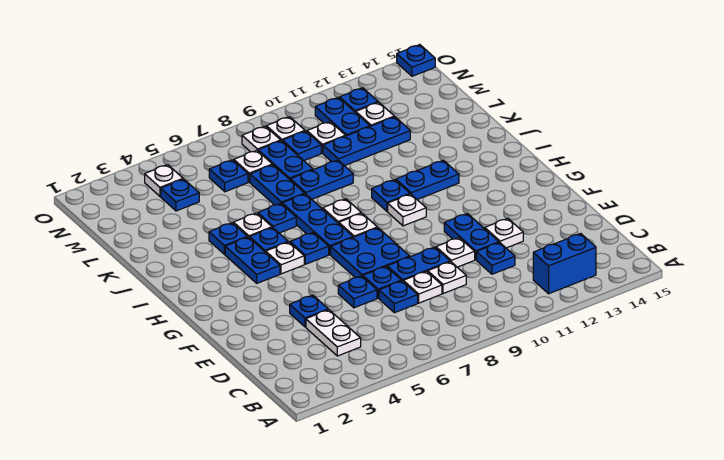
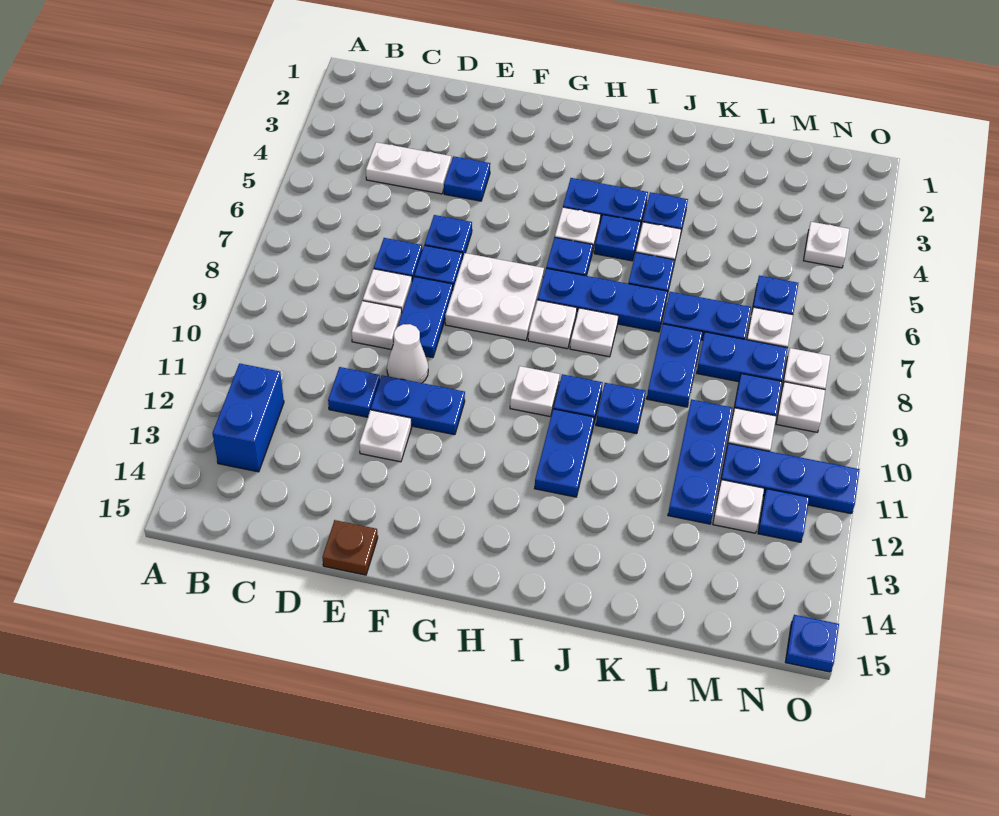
white 1x1 plate [436,238,475,267] -> white 1x1 cone [387,324,428,383]
none -> brown 1x1 plate [322,520,378,575]
blue 2x2 plate [331,228,410,278] -> white 2x2 plate [445,253,544,341]
blue 1x1 plate [161,179,199,211] -> blue 1x1 plate moved to [596,383,646,434]
blue 1x2 plate [315,97,370,136] -> blue 1x3 plate [721,443,860,514]

